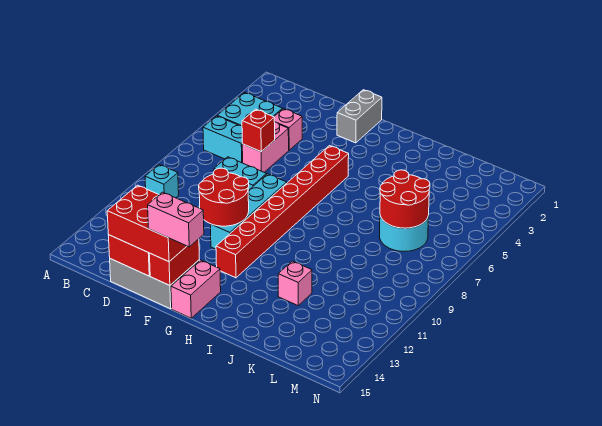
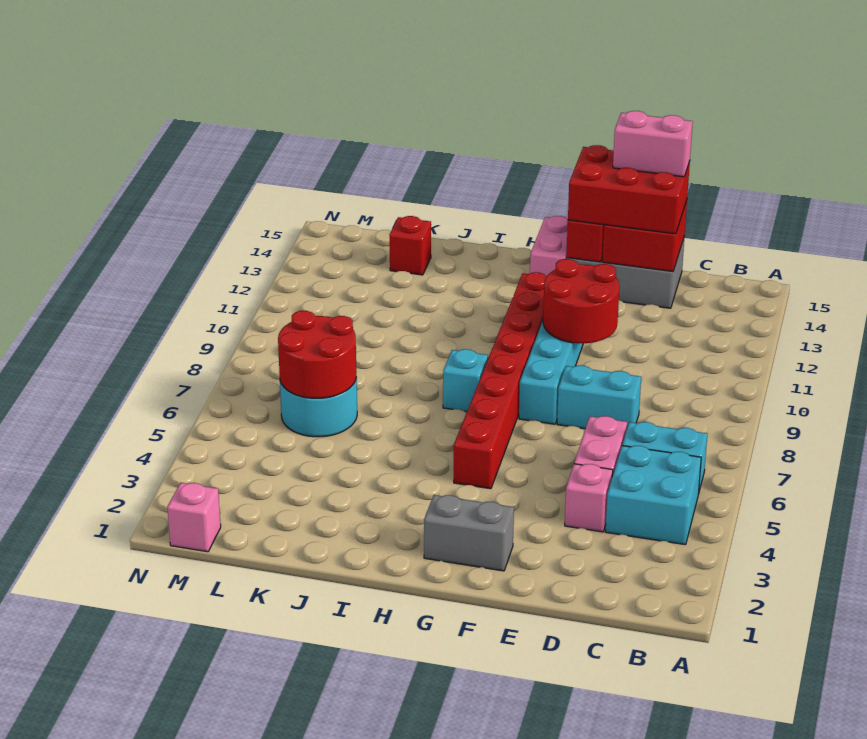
cyan 1x1 brick [145,165,179,198] -> cyan 1x1 brick moved to [443,349,488,411]
red 1x1 brick [242,109,275,152] -> red 1x1 brick moved to [389,216,431,275]
grey 1x2 brick [337,90,382,143] -> grey 1x2 brick turned to [424,495,514,571]
pink 1x2 brick [148,192,204,247] -> pink 1x2 brick moved to [613,111,693,177]
pink 1x1 brick [278,261,312,305] -> pink 1x1 brick moved to [167,483,221,552]

